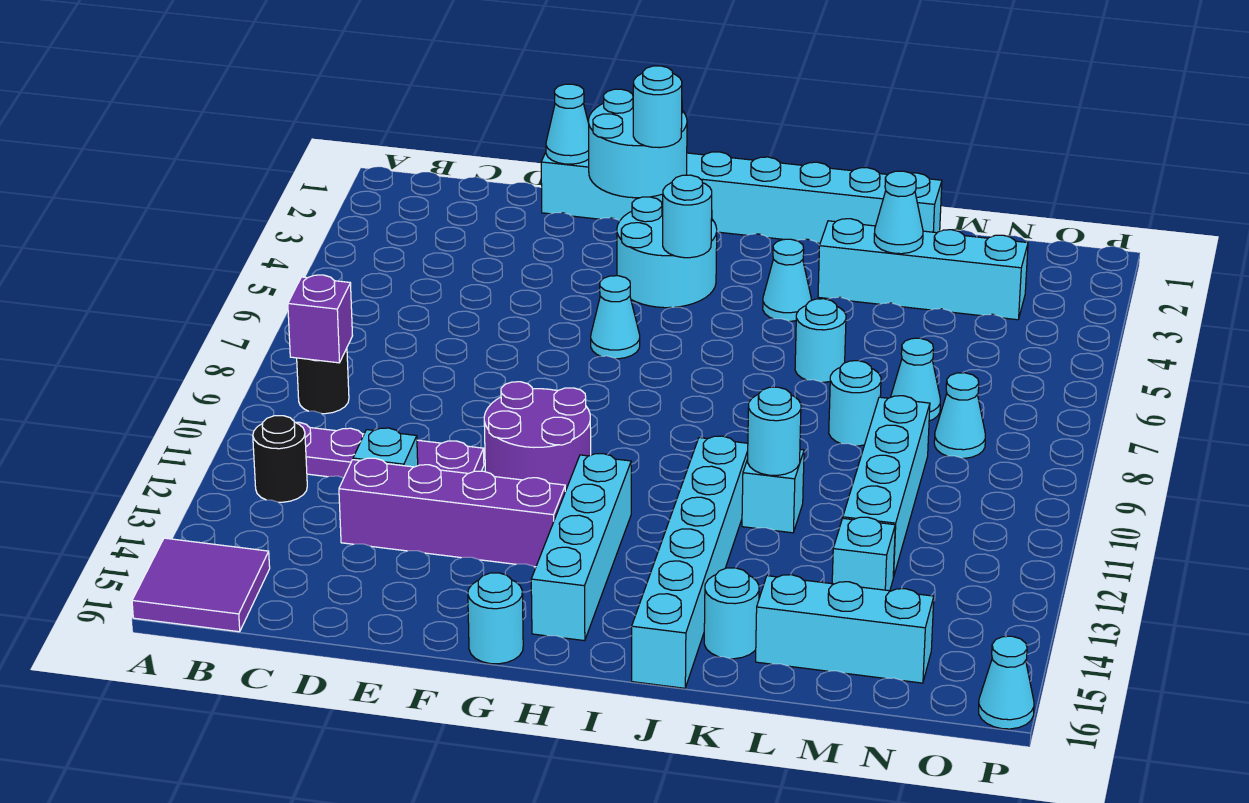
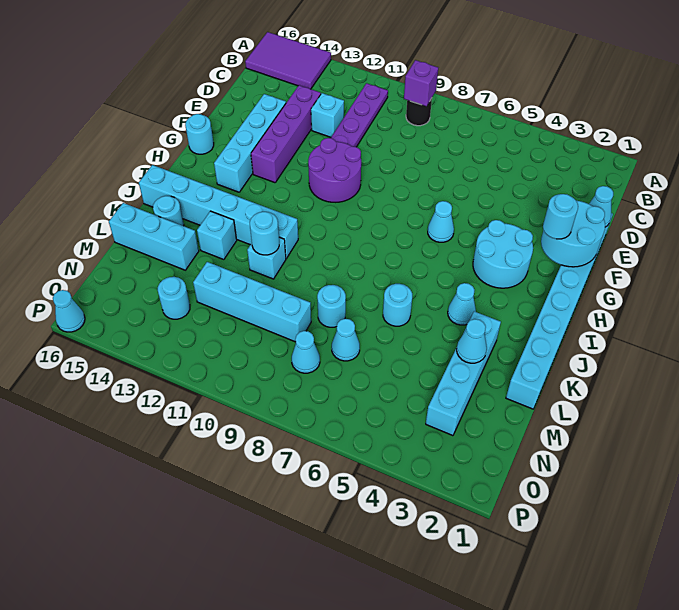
purple 2x2 tile [132,538,270,632] -> purple 2x3 tile [245,32,331,89]
black 1x1 round brick [253,416,307,502] -> none
cyan 1x1 round brick [663,175,712,258] -> cyan 1x1 round brick moved to [158,277,190,319]
cyan 1x4 brick [531,454,631,641] -> cyan 1x4 brick turned to [214,94,286,192]
cyan 1x3 brick [756,575,934,683] -> cyan 1x3 brick turned to [109,203,199,270]
cyan 1x1 brick [832,517,895,591] -> cyan 1x1 brick moved to [197,211,237,260]

